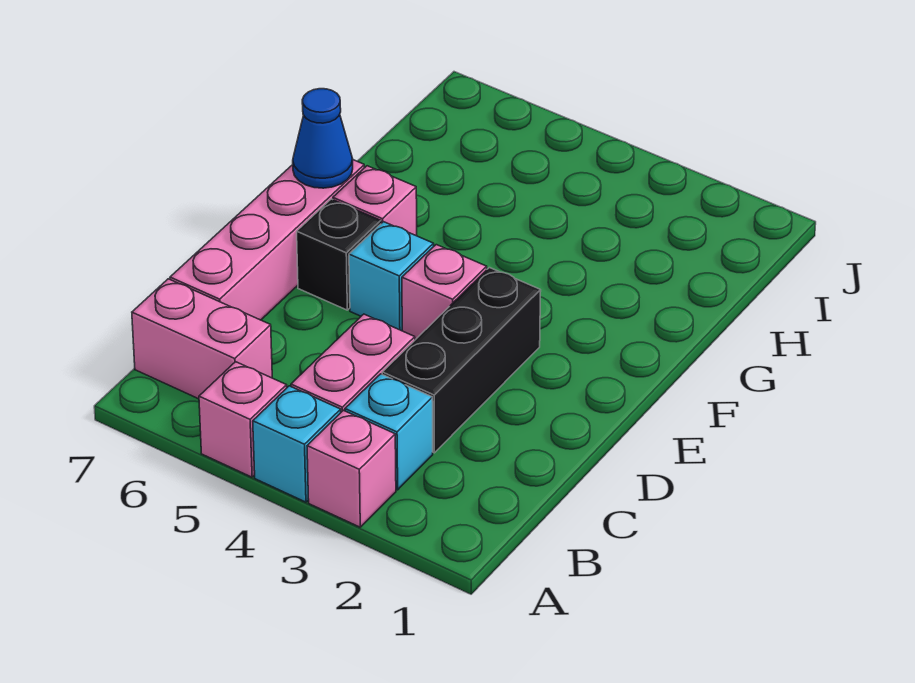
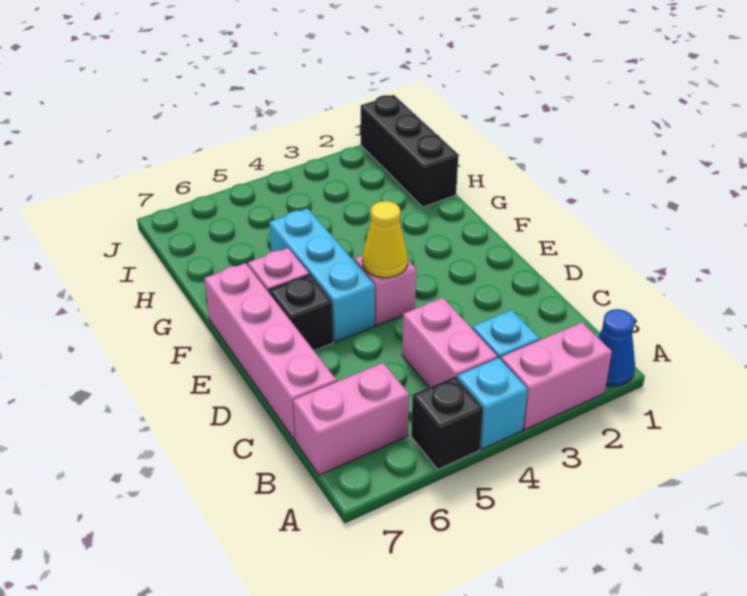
pink 1x1 brick [307,410,396,527] -> pink 1x2 brick [501,322,612,430]
pink 1x1 brick [199,362,287,477] -> black 1x1 brick [411,376,483,469]
black 1x3 brick [382,268,541,453] -> black 1x3 brick moved to [361,95,458,207]
none -> yellow 1x1 cone [362,201,408,278]
cyan 1x1 brick [349,222,434,331] -> cyan 1x3 brick [269,208,375,342]
blue 1x1 cone [293,89,353,188] -> blue 1x1 cone moved to [598,309,635,386]

